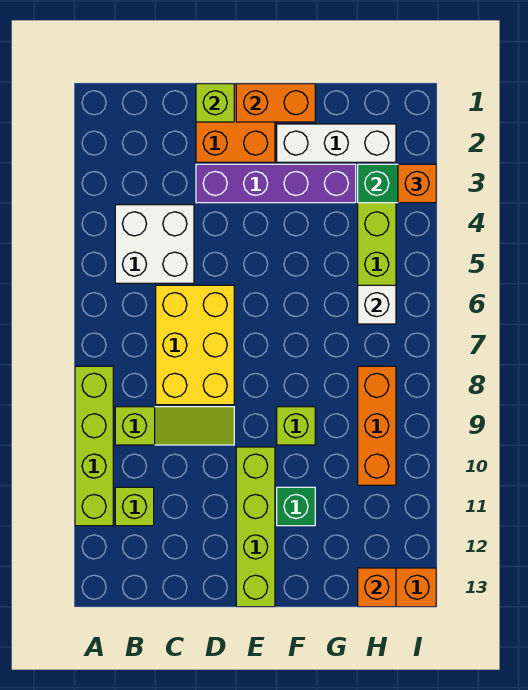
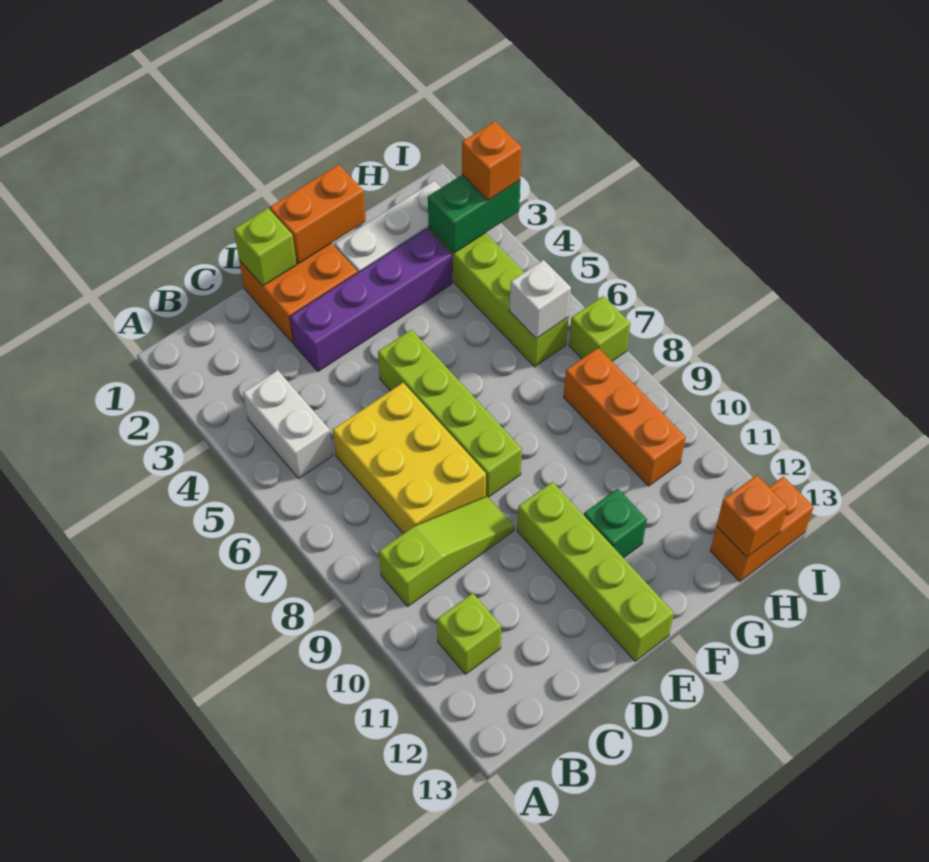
lime 1x4 brick [75,366,113,526] -> lime 1x4 brick moved to [378,330,522,497]
white 2x2 brick [115,205,194,283] -> white 1x2 brick [243,370,333,479]
lime 1x1 brick [277,407,315,445] -> lime 1x1 brick moved to [569,296,630,361]

